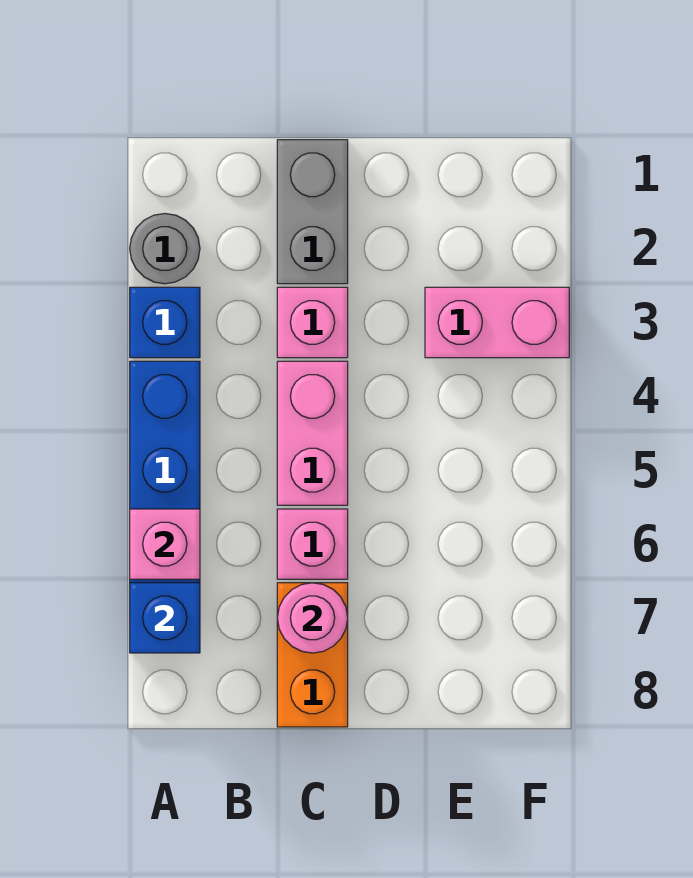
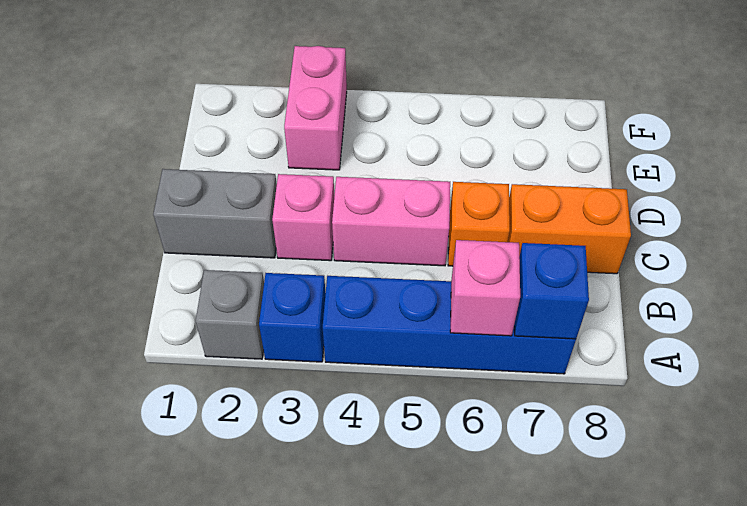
grey 1x1 round brick [130,214,200,284] -> grey 1x1 brick [196,270,264,359]
pink 1x1 brick [277,509,348,579] -> orange 1x1 brick [448,182,510,266]
pink 1x1 round brick [277,583,348,653] -> none

